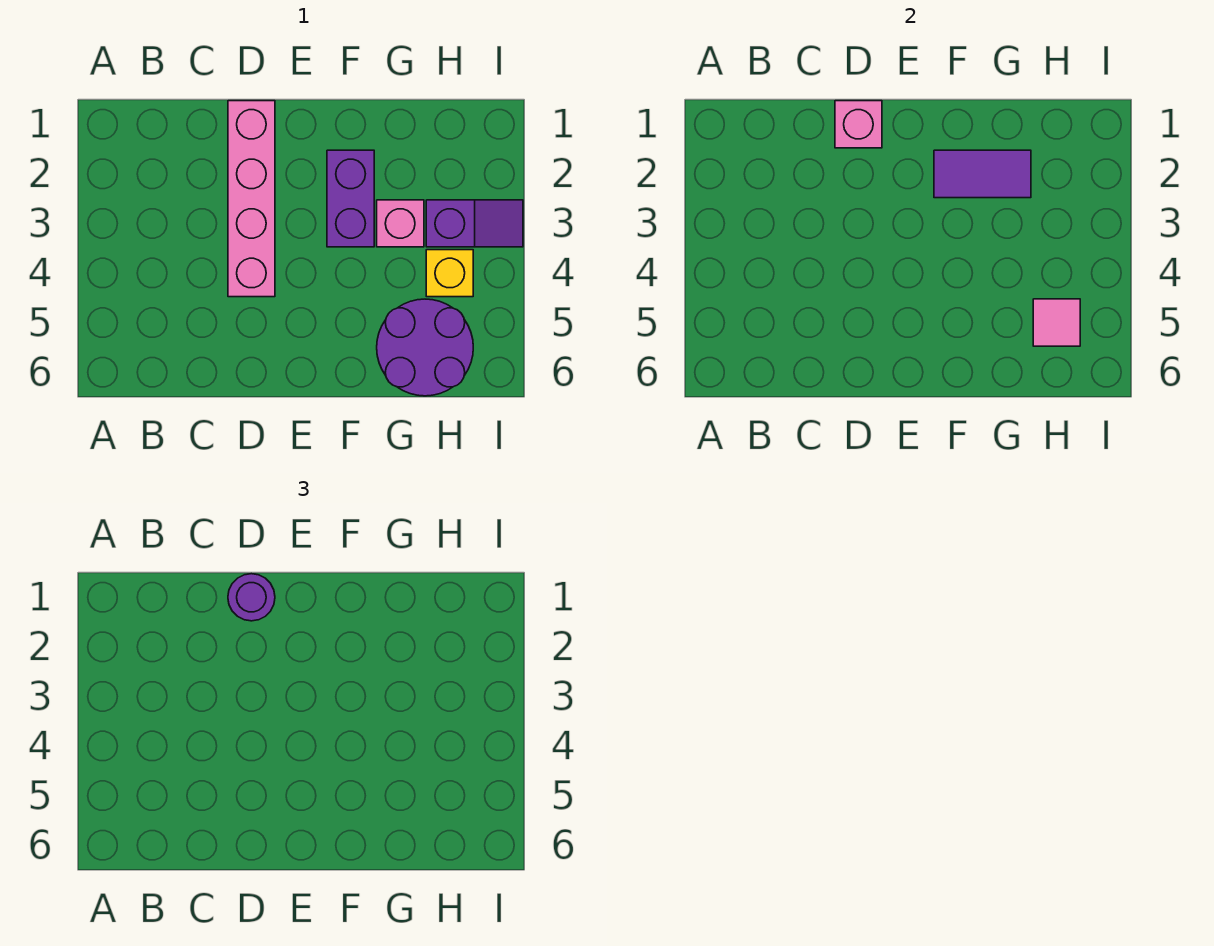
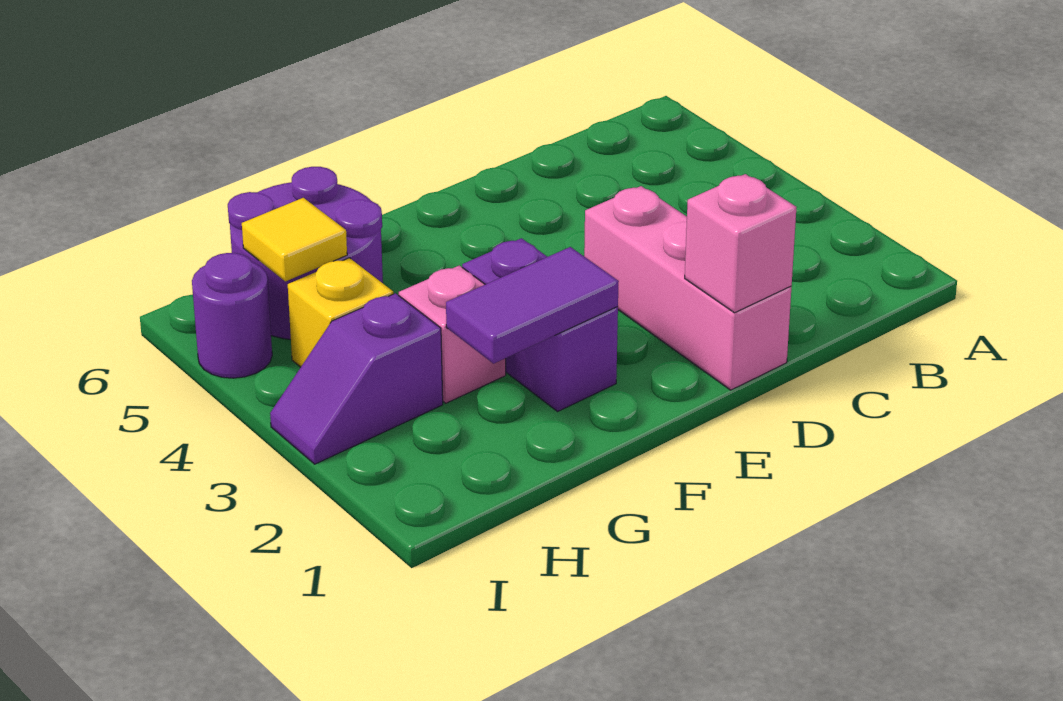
pink 1x4 brick [228,101,275,297] -> pink 1x3 brick [584,186,791,390]
purple 1x1 round brick [228,574,275,621] -> purple 1x1 round brick moved to [192,253,272,378]
pink 1x1 tile [1033,299,1080,346] -> yellow 1x1 tile [242,198,347,281]

